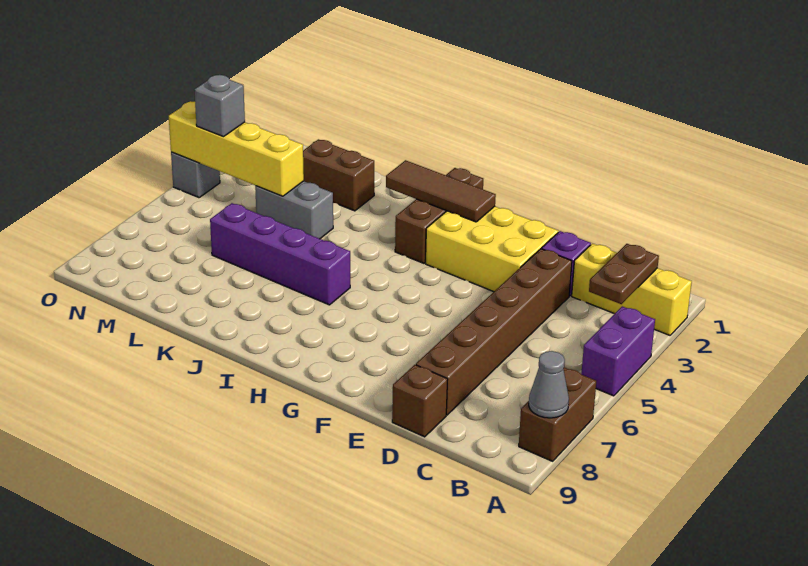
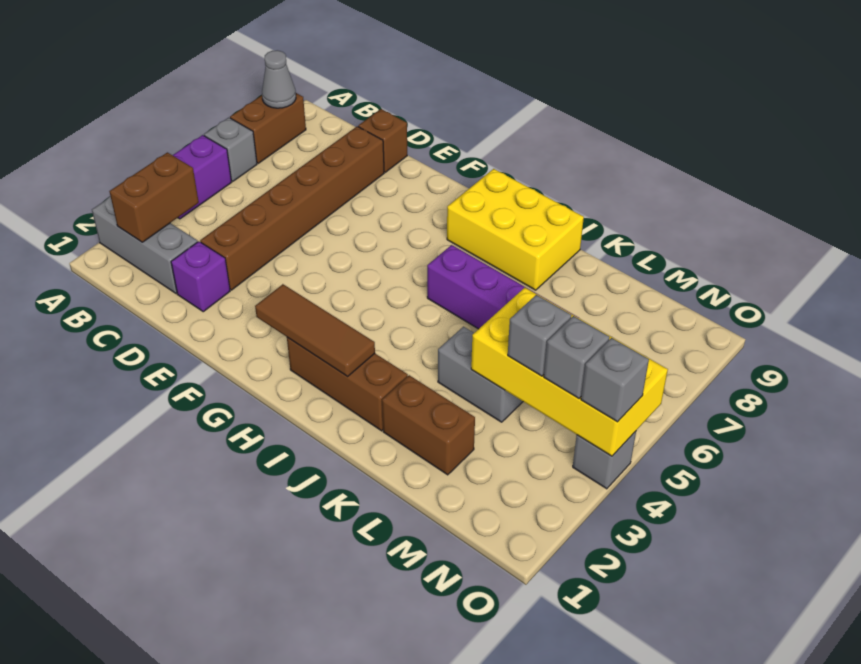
yellow 1x3 brick [572,244,692,335] -> grey 1x3 brick [92,196,198,294]
none -> grey 1x1 brick [204,118,257,181]
brown 1x2 plate [589,244,659,304] -> brown 1x2 brick [109,152,199,242]
yellow 2x3 brick [426,207,558,292] -> yellow 2x3 brick moved to [447,169,584,290]
brown 1x3 brick [395,168,483,263] -> brown 1x3 brick turned to [287,337,408,431]
yellow 1x4 brick [169,102,304,196] -> yellow 2x4 brick [471,288,668,456]
none -> grey 1x1 brick [508,295,572,376]
none -> grey 1x1 brick [581,338,649,422]

